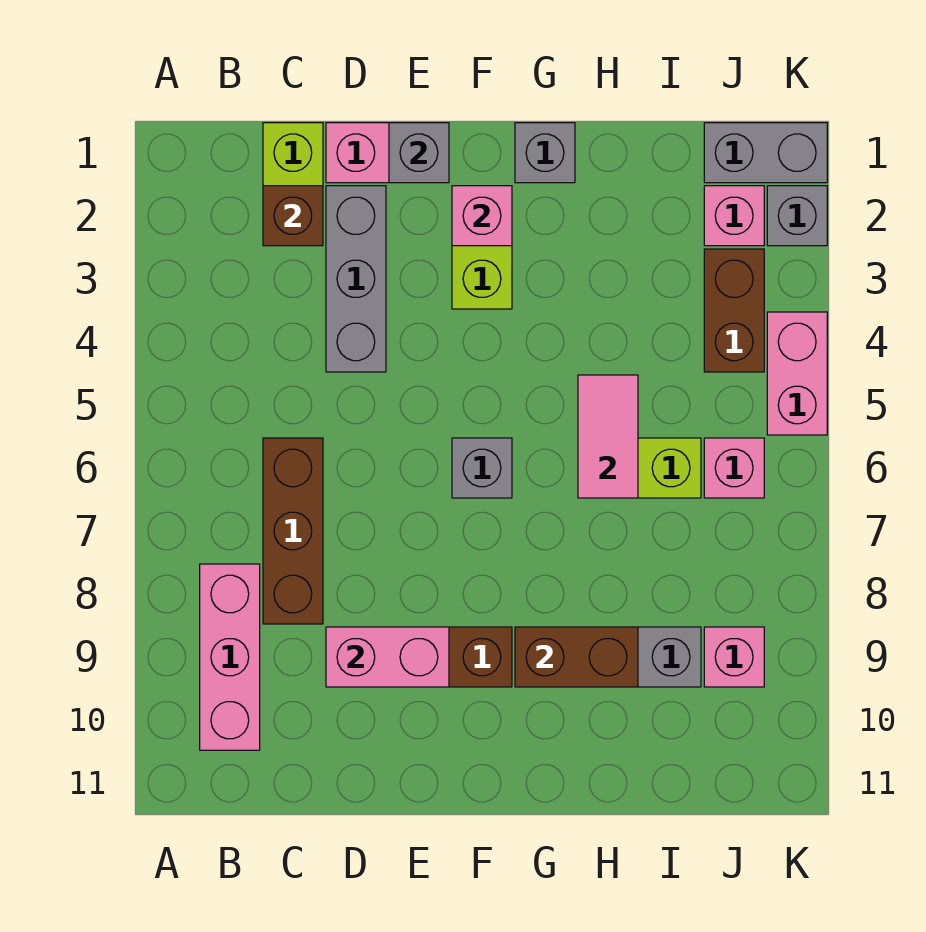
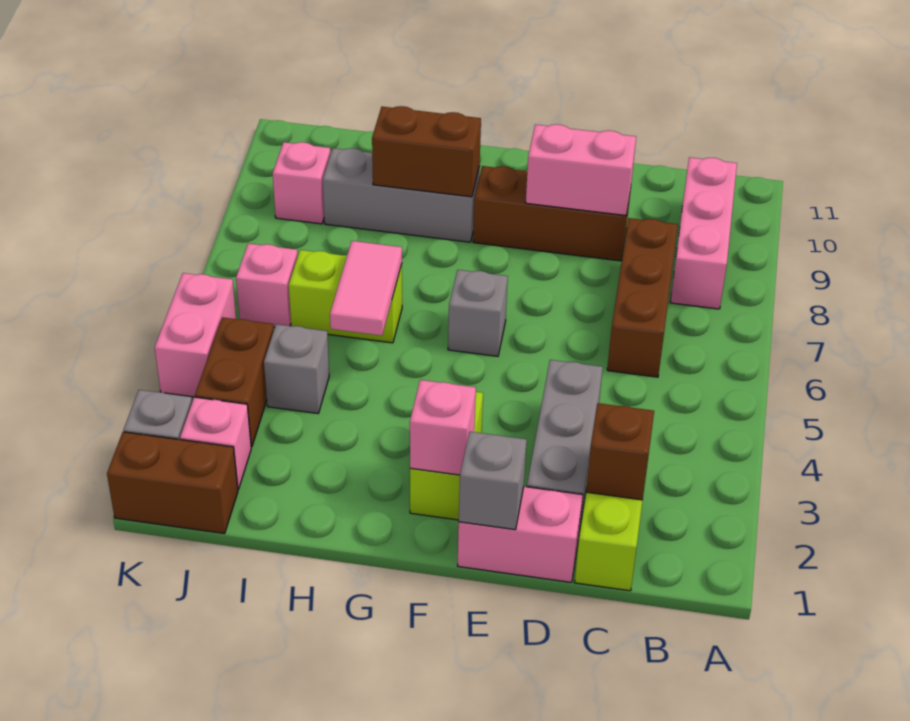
grey 1x1 brick [515,123,575,183] -> grey 1x1 brick moved to [264,324,329,413]
grey 1x2 brick [704,123,827,183] -> brown 1x2 brick [107,432,238,534]

